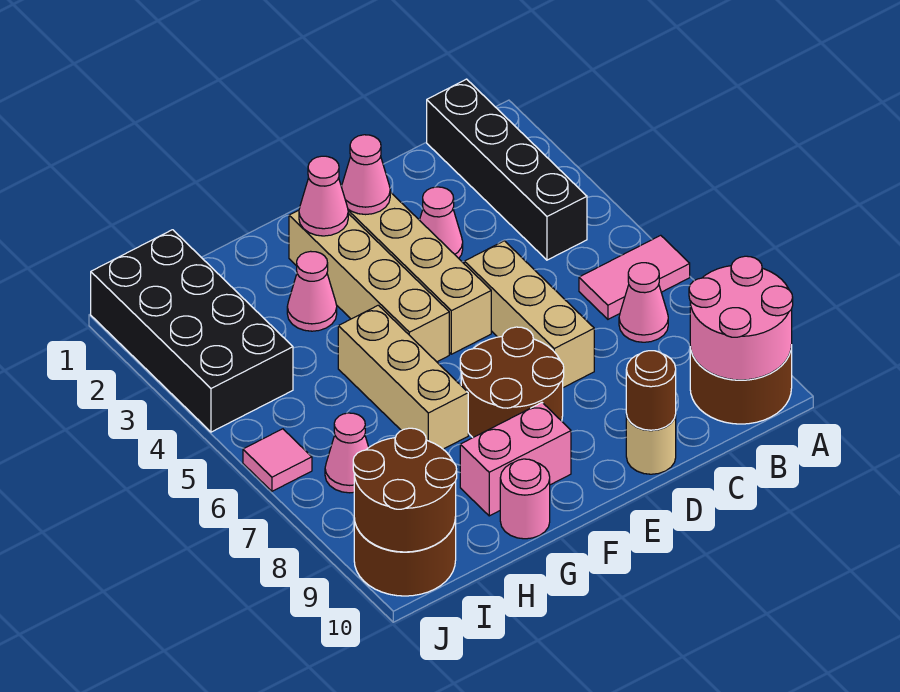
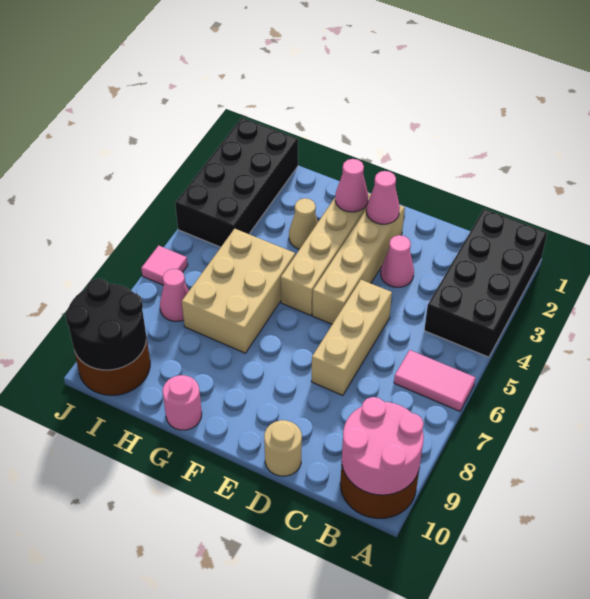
black 1x4 brick [427,79,587,260] -> black 2x4 brick [424,209,547,357]
pink 1x1 cone [619,263,668,342] -> none
brown 1x1 round brick [626,351,676,430] -> none
brown 2x2 round brick [460,327,564,437] -> none
pink 1x2 brick [460,403,571,516] -> none
pink 1x1 cone [287,251,337,331] -> tan 1x1 cone [289,198,318,249]
tan 1x3 brick [338,305,468,449] -> tan 2x3 brick [182,229,295,353]
brown 2x2 round brick [353,428,457,552] -> black 2x2 round brick [65,279,146,370]

